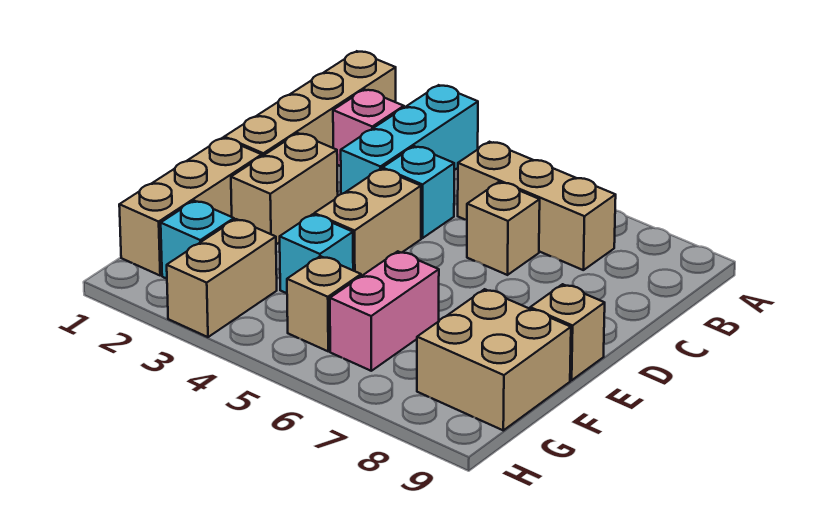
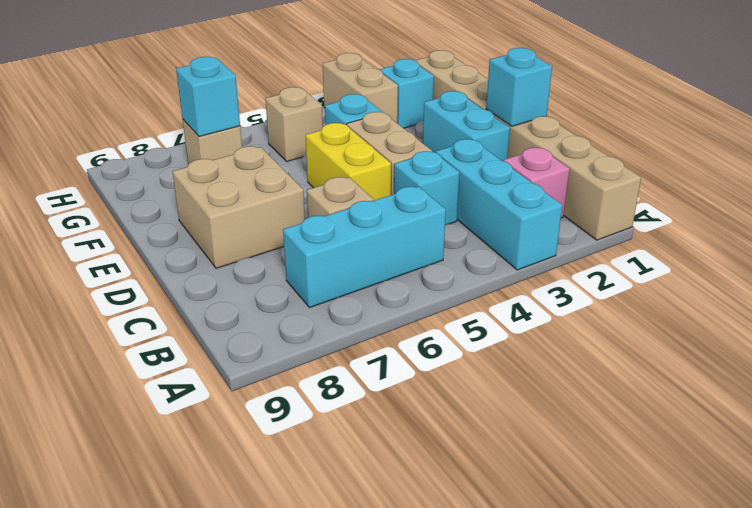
tan 1x3 brick [458,142,616,270] -> cyan 1x3 brick [283,187,446,308]
none -> cyan 1x1 brick [486,48,552,126]
tan 1x2 brick [231,133,338,244] -> cyan 1x2 brick [423,91,510,161]
none -> yellow 1x2 brick [306,123,391,200]
tan 1x1 brick [530,284,605,380] -> tan 1x1 brick moved to [183,120,242,164]
pink 1x2 brick [330,251,439,371] -> none
tan 2x2 brick [417,289,571,430] -> tan 2x2 brick moved to [173,146,305,268]
none -> cyan 1x1 brick [176,57,240,137]

